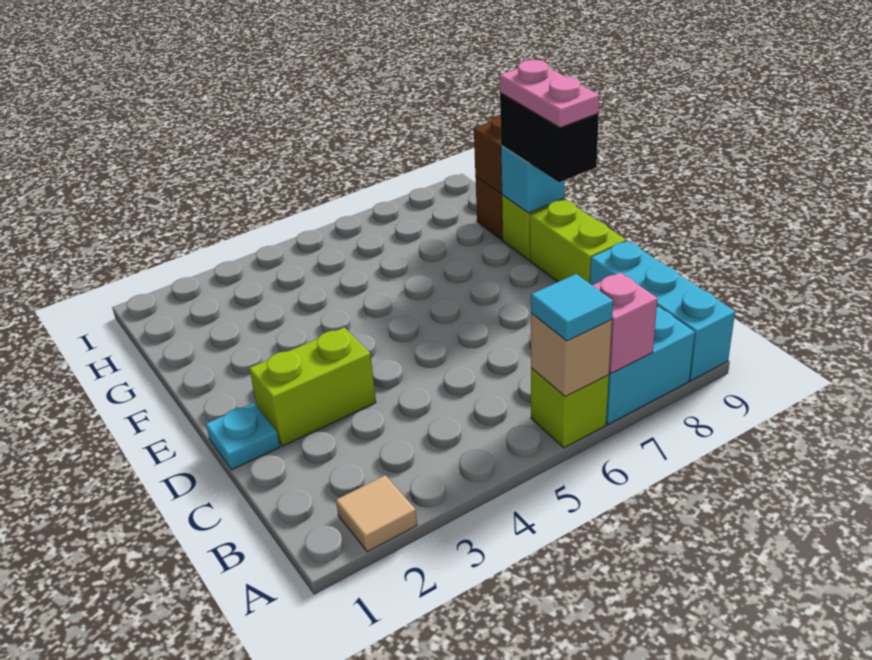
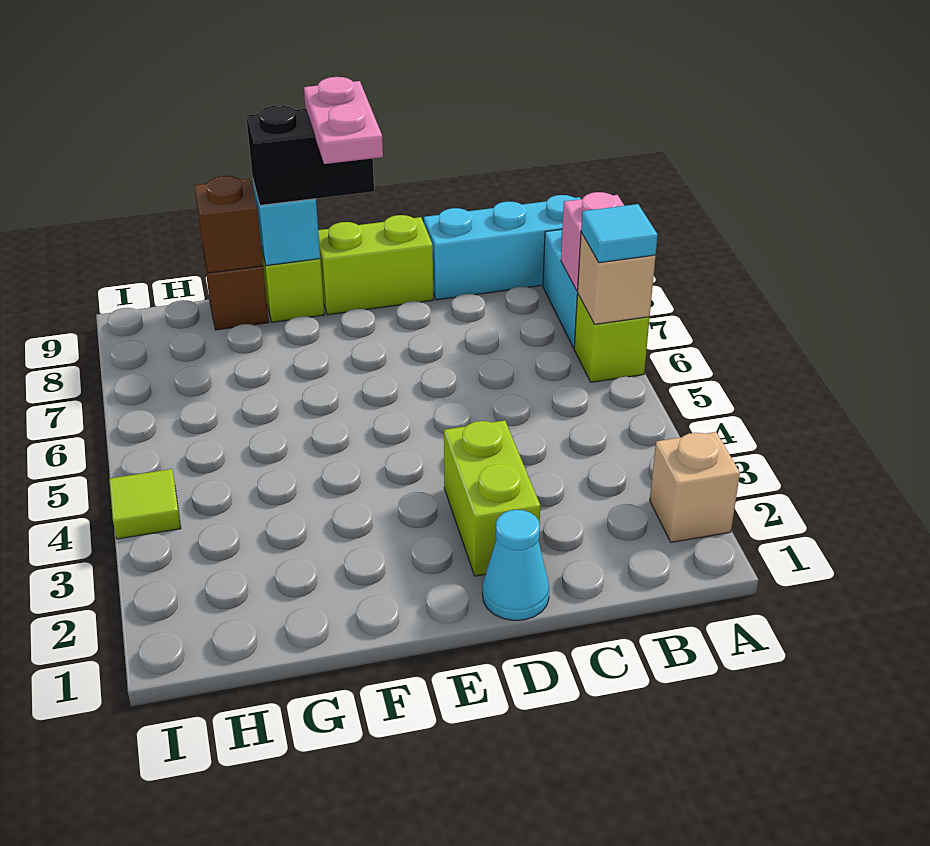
tan 1x1 tile [336,475,417,552] -> tan 1x1 brick [650,432,740,542]
cyan 1x1 plate [206,403,280,470] -> cyan 1x1 cone [482,510,549,620]
pink 1x2 plate [500,60,600,128] -> pink 1x2 plate turned to [304,77,383,164]
none -> lime 1x1 tile [109,469,181,539]

